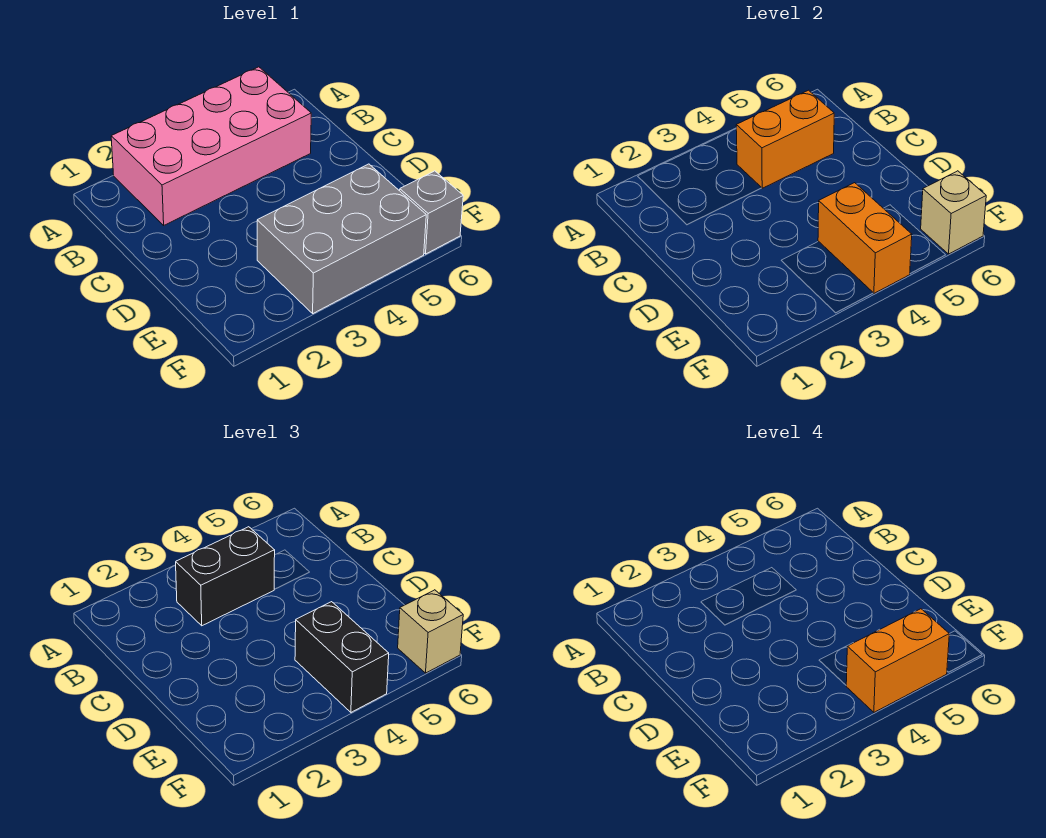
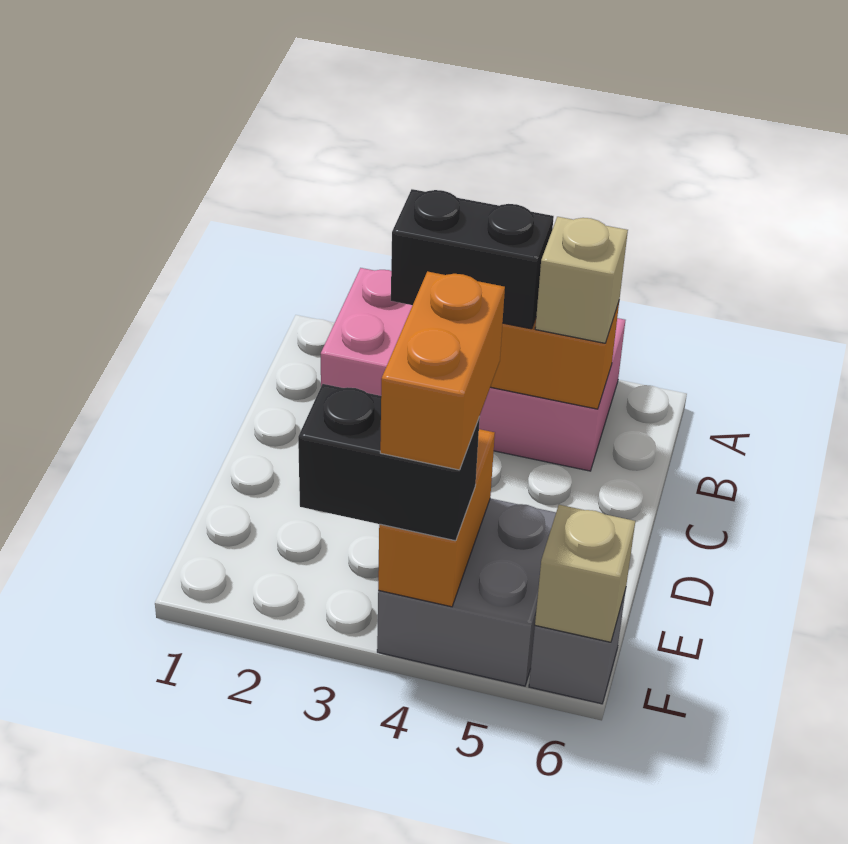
grey 2x3 brick [257,164,426,313] -> grey 2x2 brick [377,498,556,686]
black 1x2 brick [295,602,389,712] -> black 1x2 brick turned to [298,384,480,541]
orange 1x2 brick [846,609,949,712] -> orange 1x2 brick turned to [380,271,505,470]
tan 1x1 brick [398,590,463,673] -> tan 1x1 brick moved to [535,217,628,343]

